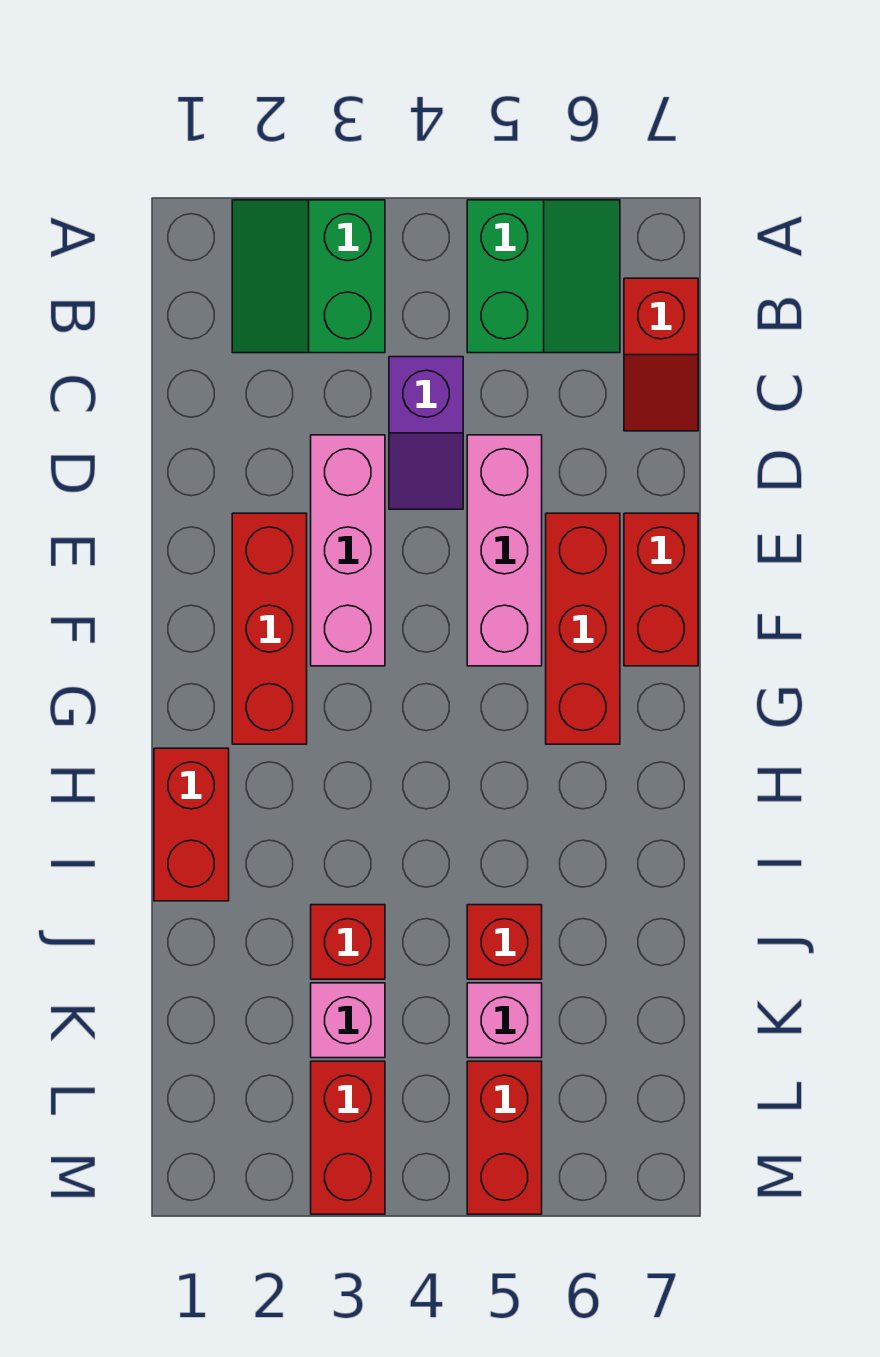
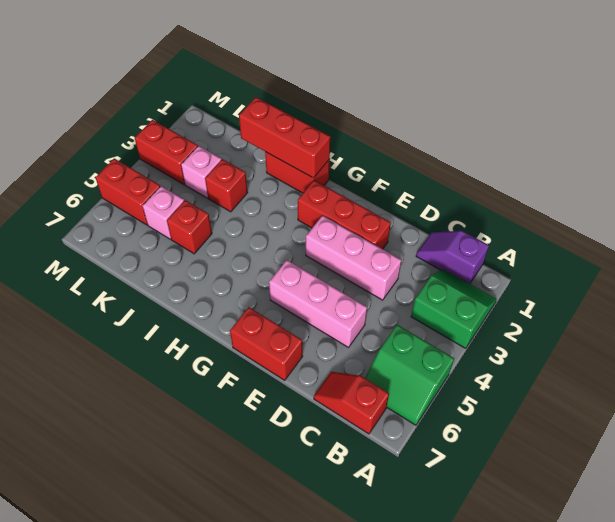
purple 1x2 slope [389,357,463,509] -> purple 1x2 slope moved to [416,231,489,284]
red 1x3 brick [546,513,620,744] -> red 1x3 brick moved to [239,97,330,178]

